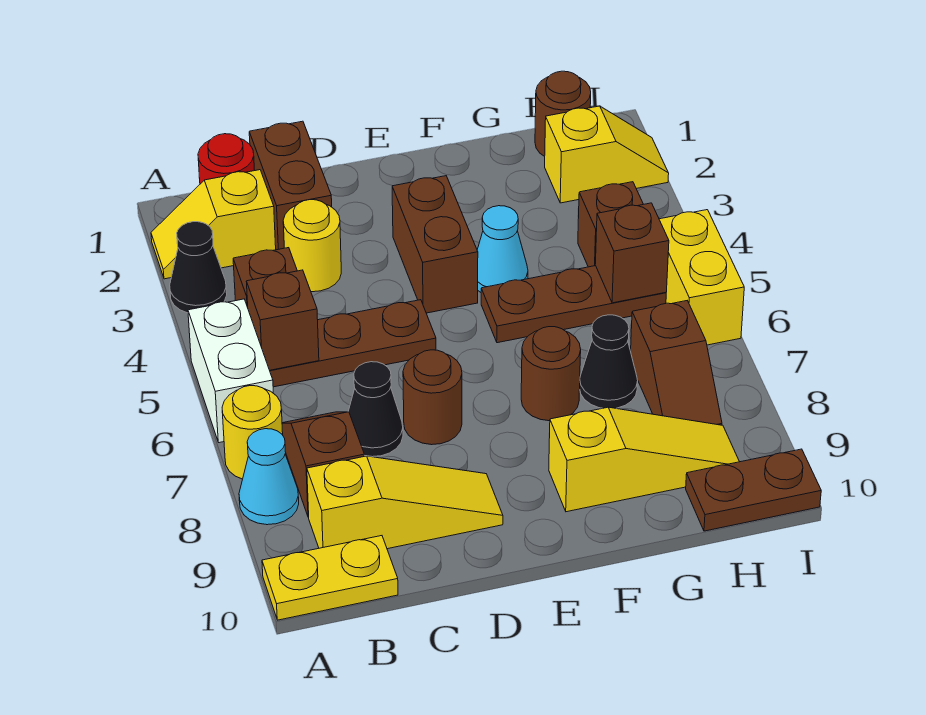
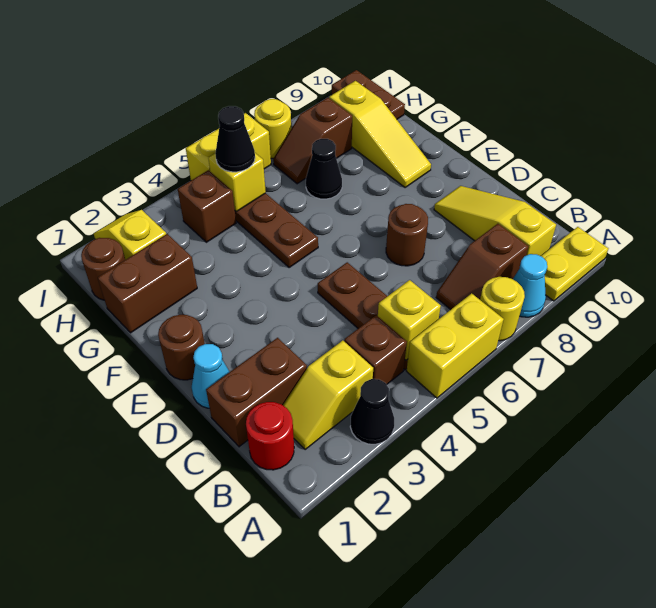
yellow 1x2 slope [151,170,276,279] -> yellow 1x2 slope turned to [283,340,373,450]
white 1x2 brick [188,299,273,443] -> yellow 1x2 brick [407,293,504,398]
yellow 1x2 plate [262,536,398,620] -> yellow 1x2 plate turned to [541,227,609,301]
brown 1x1 brick [246,270,319,370] -> yellow 1x1 brick [378,280,441,360]
yellow 1x1 round brick [283,200,341,292] -> yellow 1x1 round brick moved to [254,99,291,158]
black 1x1 cone [348,362,403,457] -> black 1x1 cone moved to [215,106,255,172]
brown 1x2 brick [392,176,478,313] -> brown 1x2 brick moved to [98,234,197,333]
cyan 1x1 cone [477,206,528,292] -> cyan 1x1 cone moved to [191,344,229,408]
brown 1x1 round brick [521,327,581,421] -> brown 1x1 round brick moved to [158,315,205,380]
yellow 1x3 slope [549,407,739,512] -> yellow 1x3 slope turned to [329,81,431,188]
brown 1x1 brick [595,203,669,303] -> yellow 1x1 brick [208,153,266,211]
brown 1x2 slope [631,301,722,425] -> brown 1x2 slope turned to [273,97,352,184]

